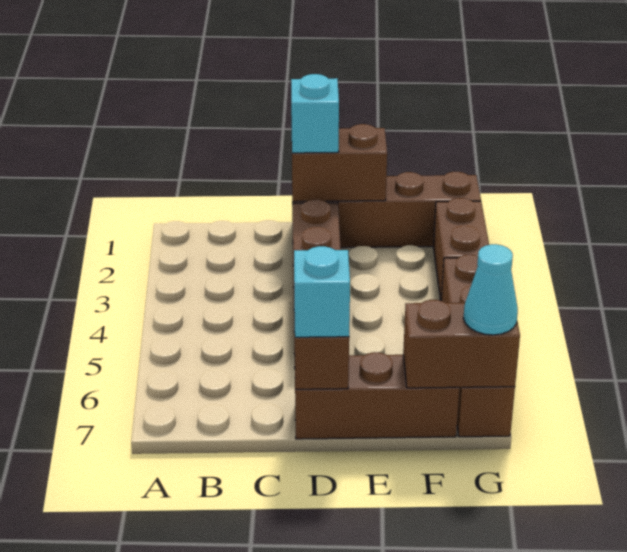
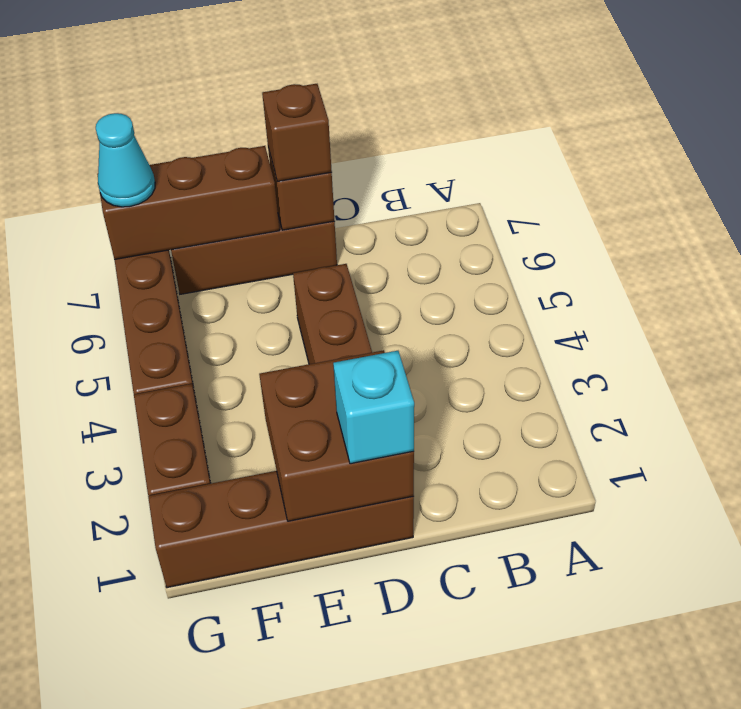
brown 1x2 brick [292,124,387,202] -> brown 2x2 brick [259,350,414,521]
cyan 1x1 brick [294,246,350,337] -> brown 1x1 brick [262,84,332,181]
brown 1x2 brick [403,300,520,388] -> brown 1x3 brick [97,146,280,260]

